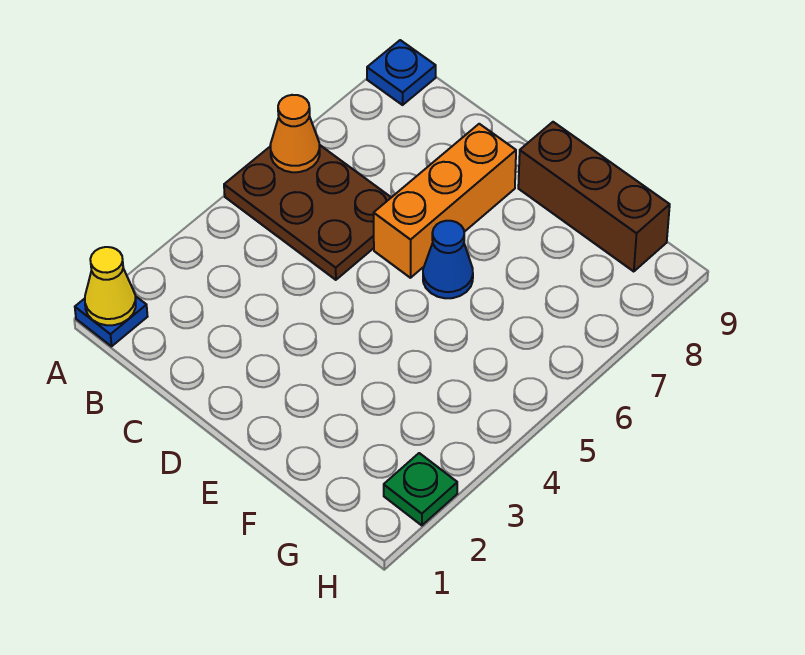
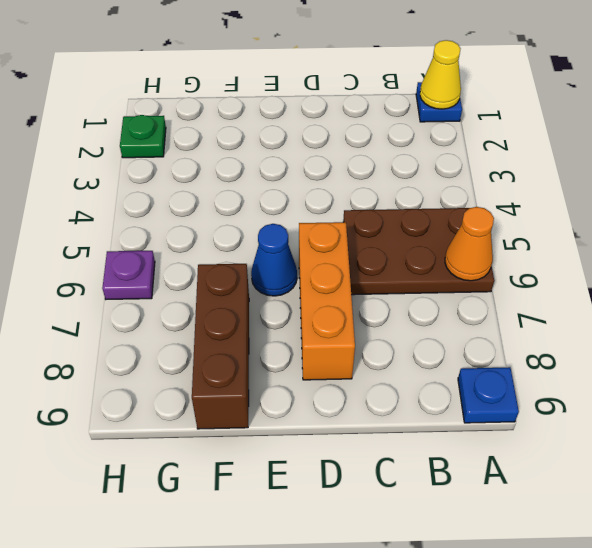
brown 1x3 brick [518,122,670,272] -> brown 1x3 brick turned to [192,264,249,429]
none -> purple 1x1 plate [102,251,155,299]

